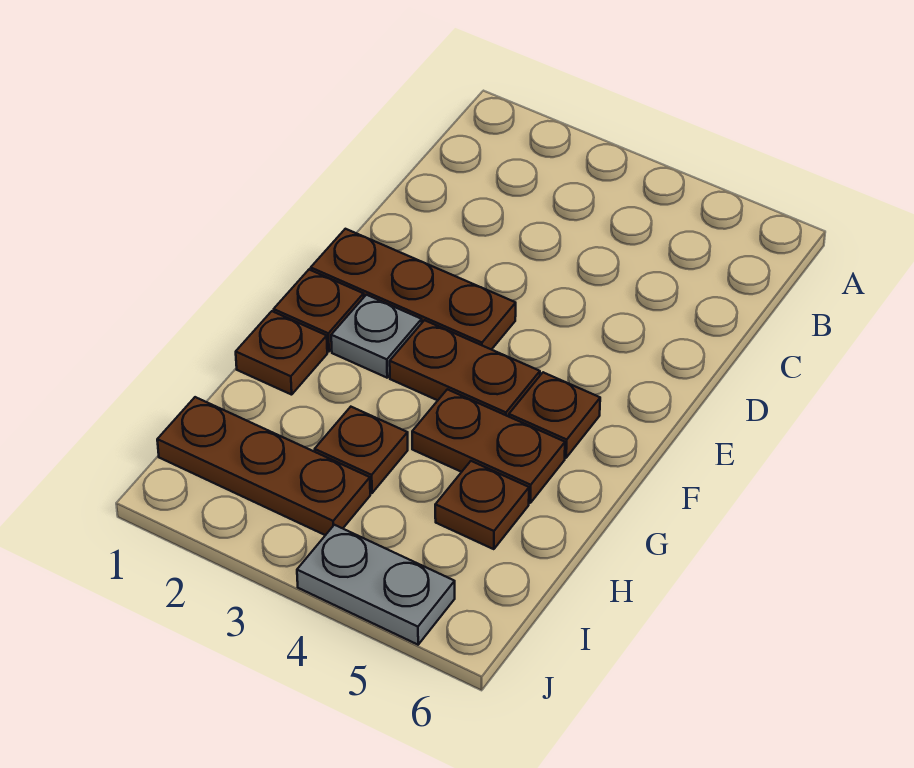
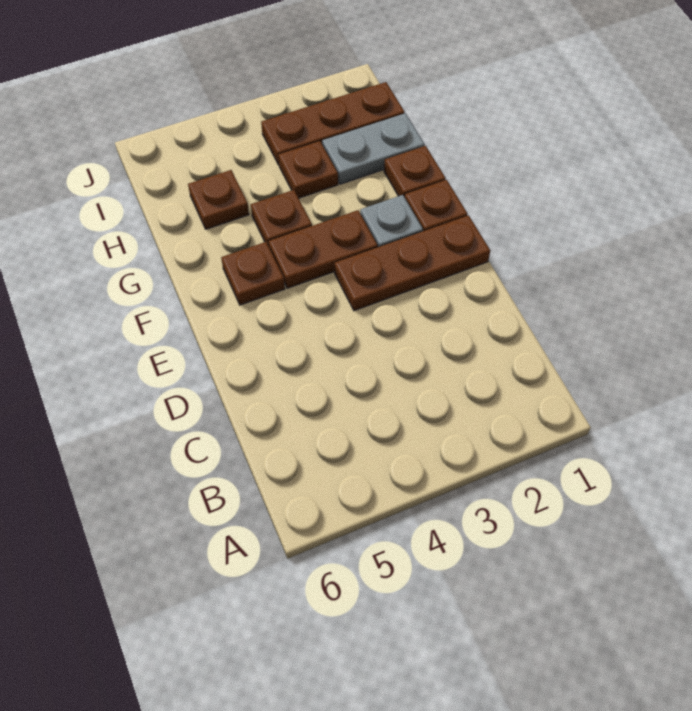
brown 1x2 plate [412,389,565,503] -> brown 1x1 plate [251,190,312,246]
grey 1x2 plate [297,525,455,645] -> grey 1x2 plate moved to [322,113,425,184]

